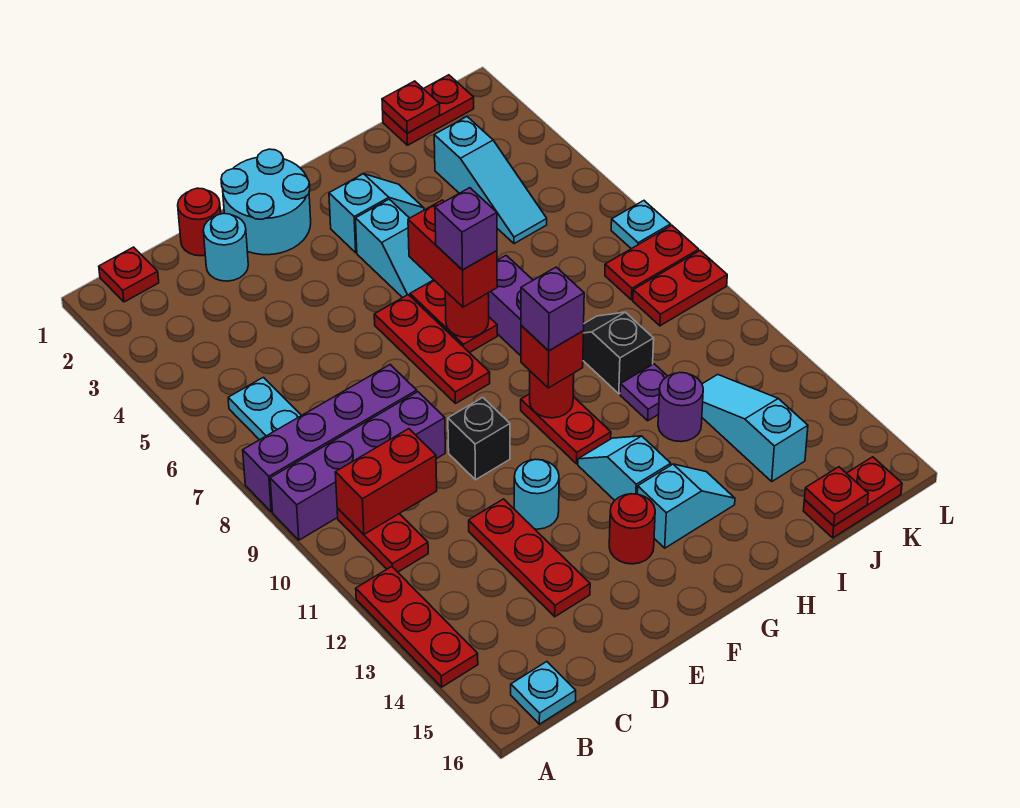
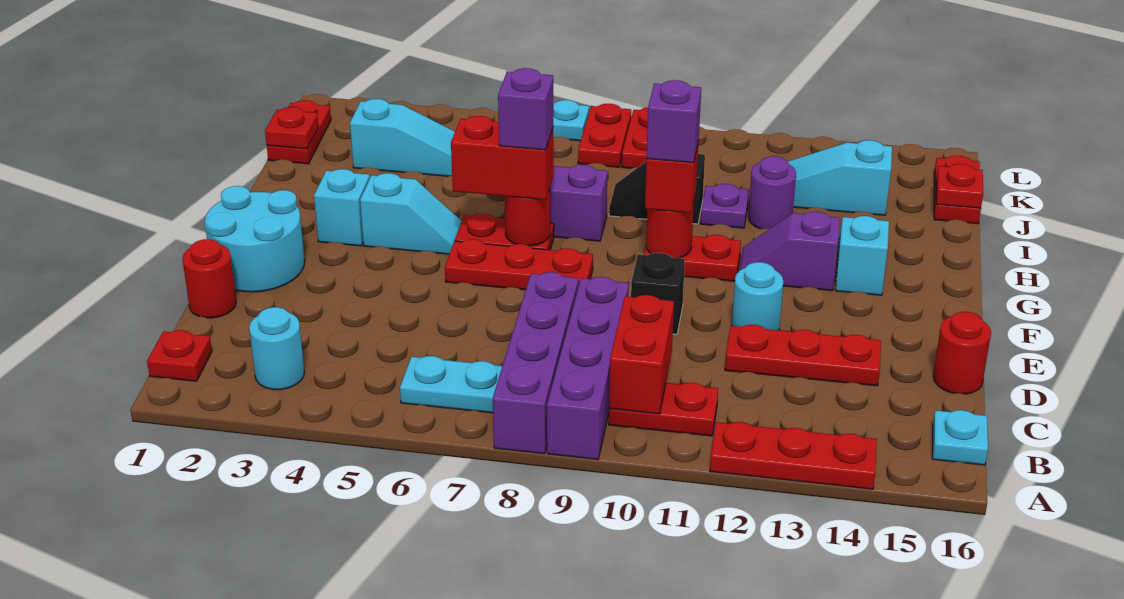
cyan 1x1 round brick [203,214,248,281] -> cyan 1x1 round brick moved to [249,307,304,390]
red 1x1 round brick [609,494,655,564] -> red 1x1 round brick moved to [933,312,991,394]
cyan 1x2 slope [578,436,671,500] -> purple 1x2 slope [739,212,840,291]

